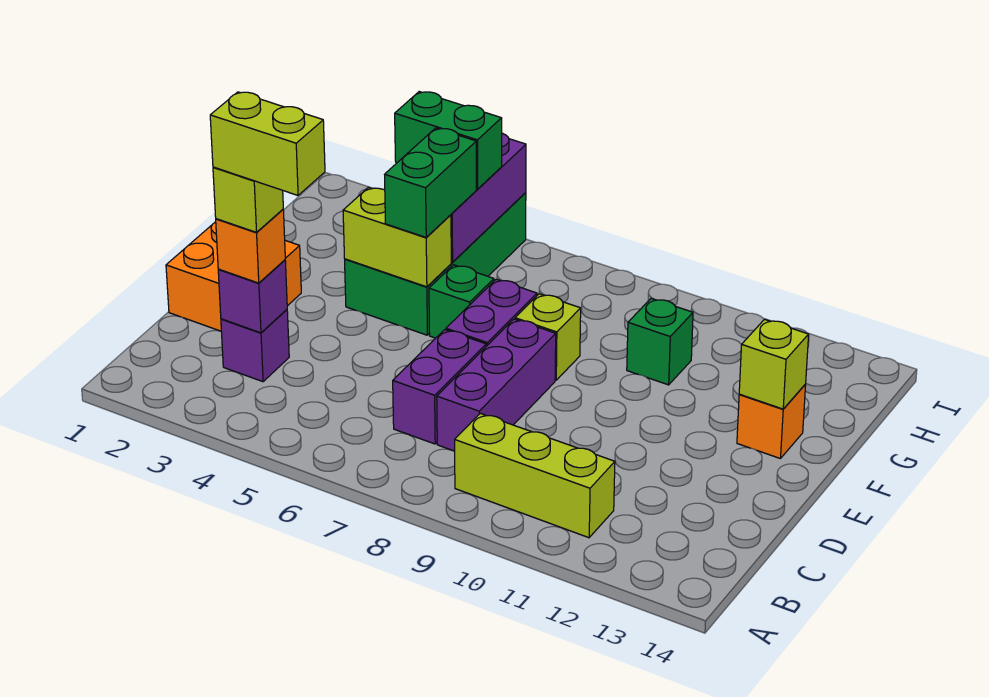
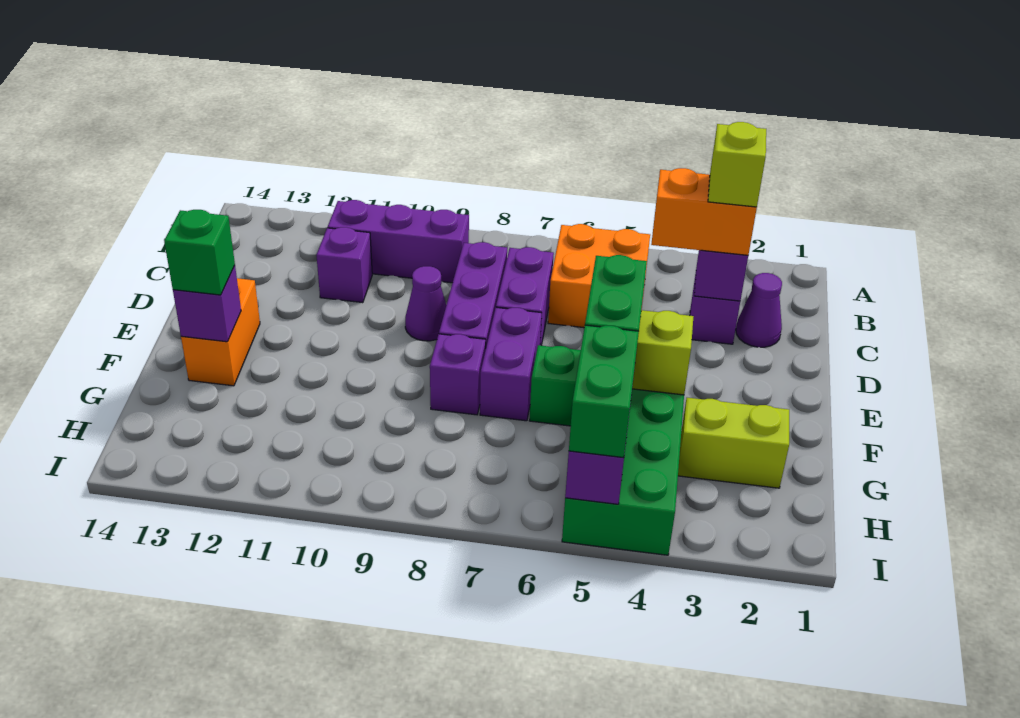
lime 1x3 brick [455,413,615,538] -> purple 1x3 brick [328,200,469,283]
none -> purple 1x1 cone [736,273,782,347]
orange 1x1 brick [216,210,285,283] -> orange 1x2 brick [651,168,757,255]
lime 1x2 brick [210,92,325,195] -> lime 1x2 brick moved to [678,398,789,488]
none -> purple 1x1 brick [316,227,372,303]
orange 2x2 brick [166,222,301,331] -> orange 2x2 brick moved to [548,224,650,328]
none -> purple 1x1 cone [405,266,446,341]
lime 1x1 brick [515,294,581,380] -> purple 1x1 brick [430,334,486,415]
orange 1x1 brick [737,384,806,459] -> orange 1x2 brick [181,278,260,386]
lime 1x1 brick [739,319,809,409] -> purple 1x1 brick [173,266,241,342]
green 1x1 brick [627,298,693,385] -> green 1x1 brick moved to [164,210,235,295]
green 1x2 brick [395,92,502,189] -> green 1x2 brick turned to [569,325,639,458]

